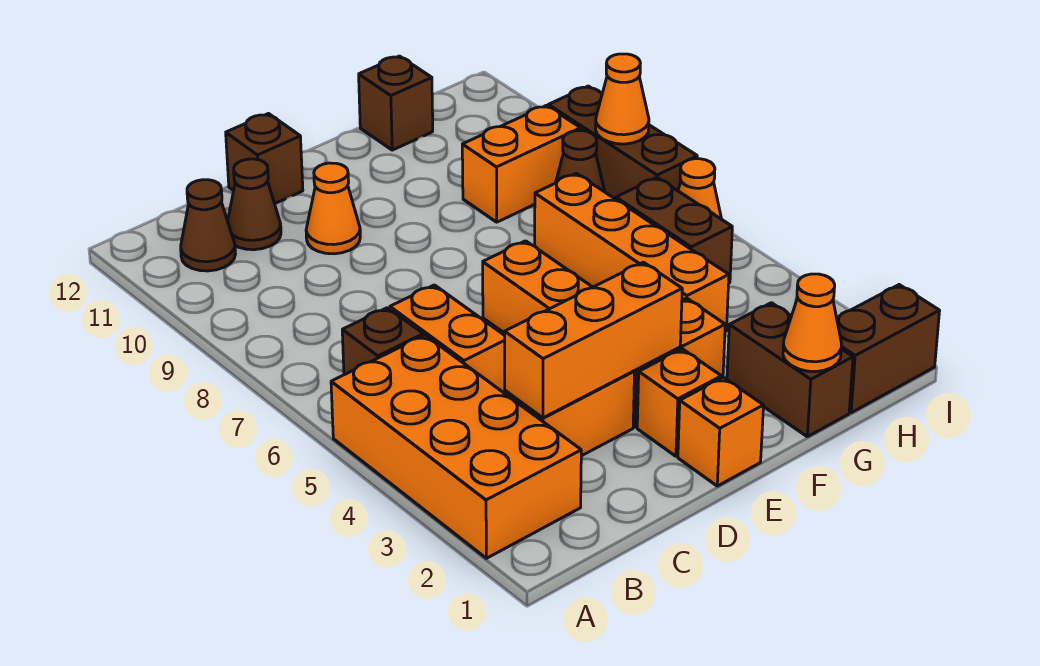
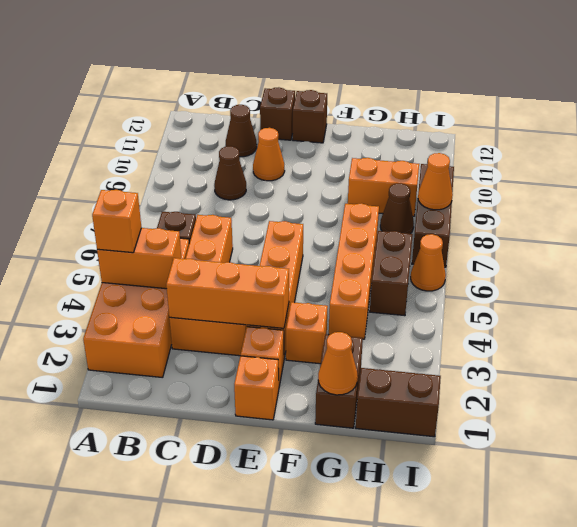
none -> orange 1x2 brick [97,228,182,289]
none -> orange 1x1 brick [92,190,141,253]
brown 1x1 cone [181,180,235,271] -> brown 1x1 cone moved to [214,146,246,200]
brown 1x1 brick [359,56,433,150] -> brown 1x1 brick moved to [293,90,327,143]

